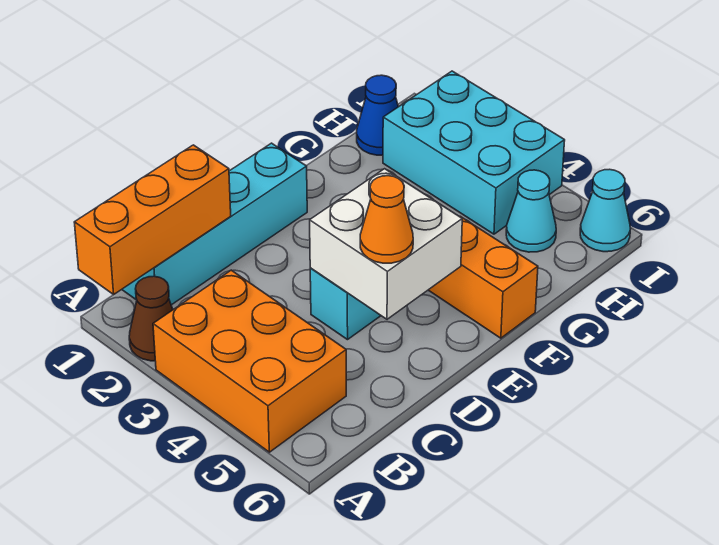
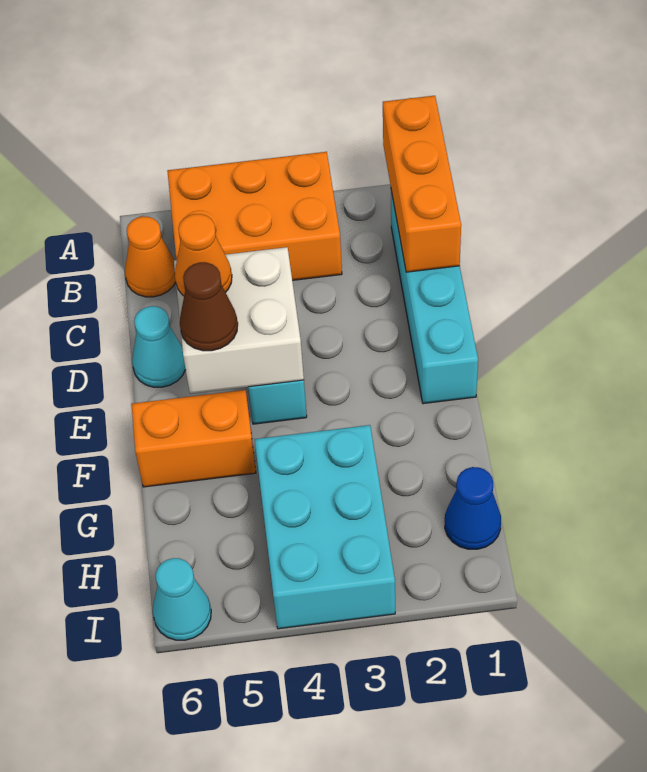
brown 1x1 cone [129,276,173,361] -> brown 1x1 cone moved to [180,262,238,351]
none -> orange 1x1 cone [125,216,176,297]
cyan 2x3 brick [383,71,565,234] -> cyan 2x3 brick turned to [255,425,395,629]
cyan 1x1 cone [506,170,556,252] -> cyan 1x1 cone moved to [132,306,186,387]

